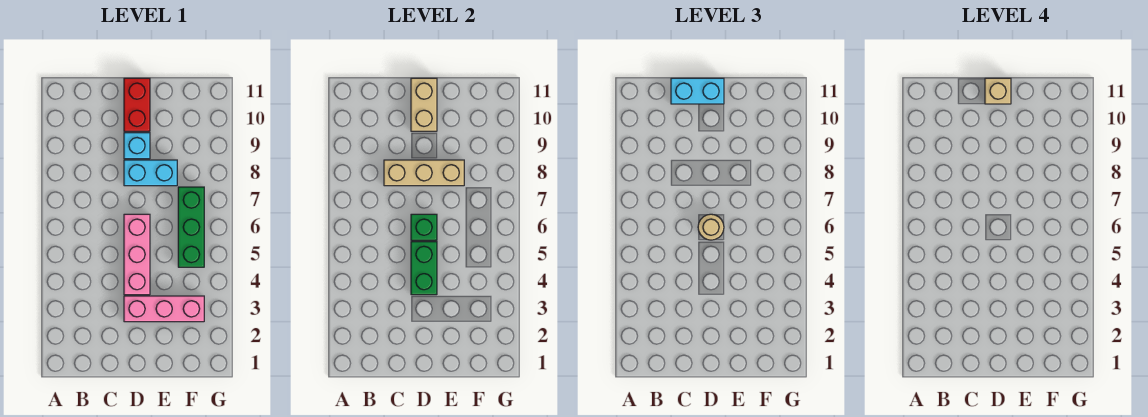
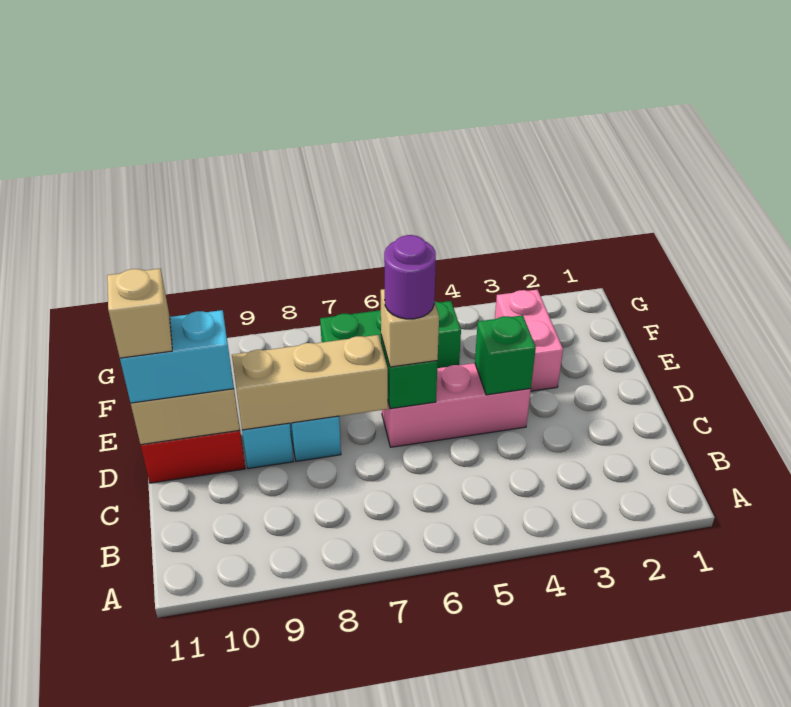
tan 1x3 brick [384,160,464,186] -> tan 1x3 brick turned to [232,335,388,430]
cyan 1x2 brick [671,78,724,104] -> cyan 1x2 brick turned to [120,310,234,403]
pink 1x3 brick [124,296,204,322] -> pink 1x2 brick [495,290,563,391]
green 1x2 brick [411,242,437,295] -> green 1x1 brick [475,315,536,395]
tan 1x1 round brick [698,214,724,240] -> tan 1x1 brick [381,289,439,367]
none -> purple 1x1 round brick [384,235,436,319]

